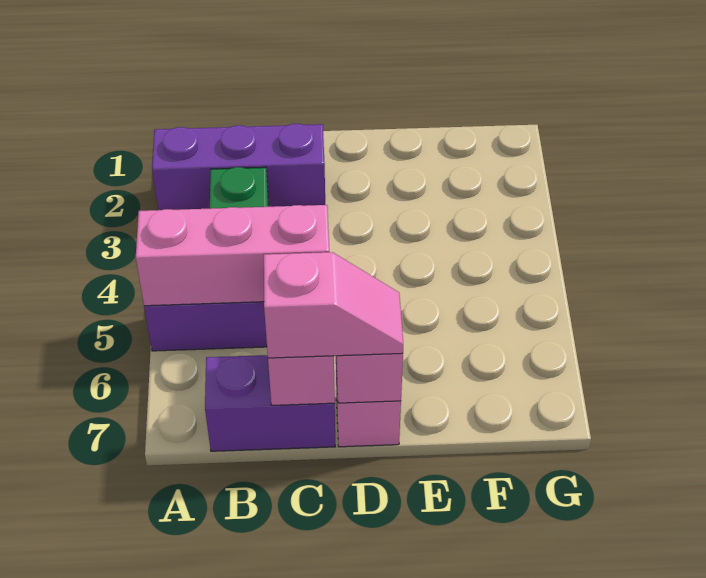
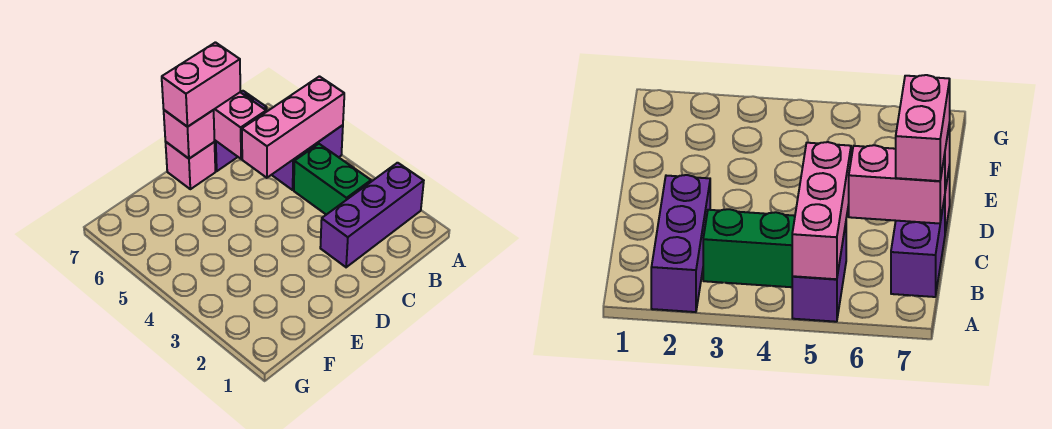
pink 1x2 slope [264,252,403,358] -> pink 1x2 brick [162,42,240,127]

